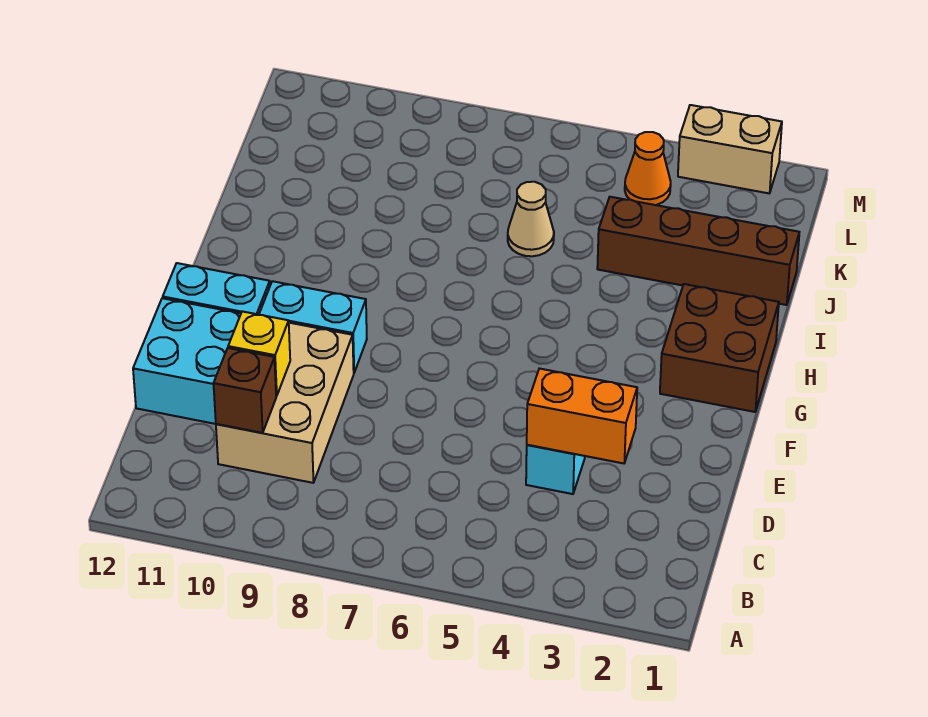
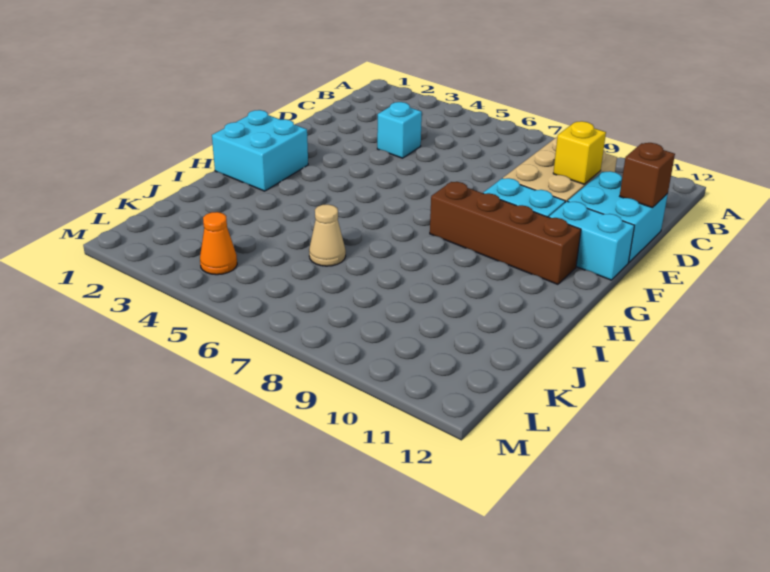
brown 1x1 brick [214,348,276,433] -> brown 1x1 brick moved to [620,143,675,208]
orange 1x2 brick [527,369,637,463] -> none
brown 2x2 brick [660,284,779,412] -> cyan 2x2 brick [212,110,308,191]
brown 1x4 brick [597,197,799,305] -> brown 1x4 brick moved to [430,182,581,284]
tan 1x2 brick [678,105,782,193] -> none

